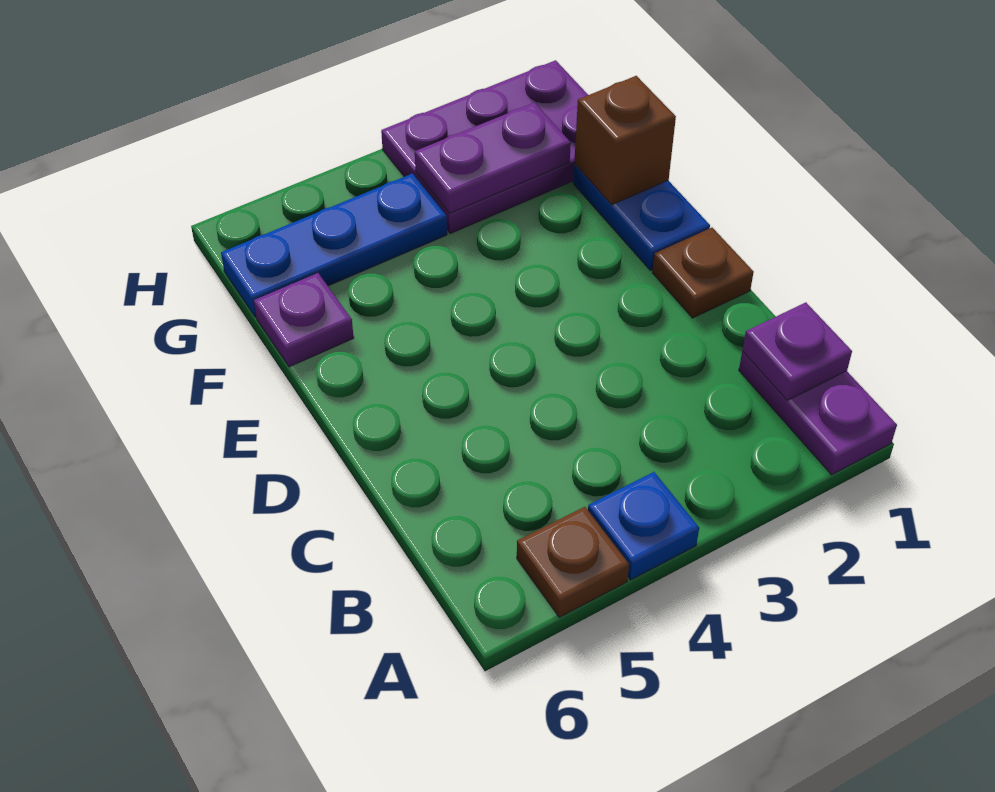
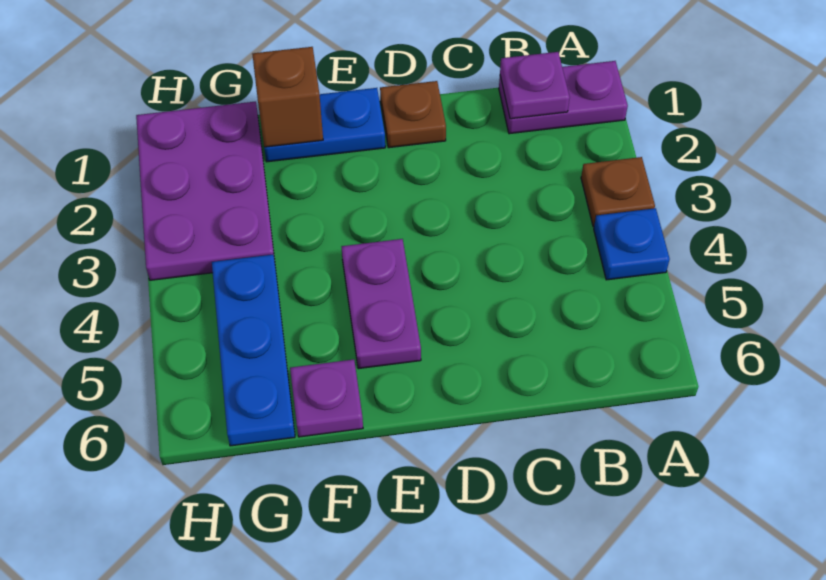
brown 1x1 plate [517,507,629,617] -> brown 1x1 plate moved to [581,157,655,227]
purple 1x2 plate [415,103,571,213] -> purple 1x2 plate moved to [341,239,421,369]

